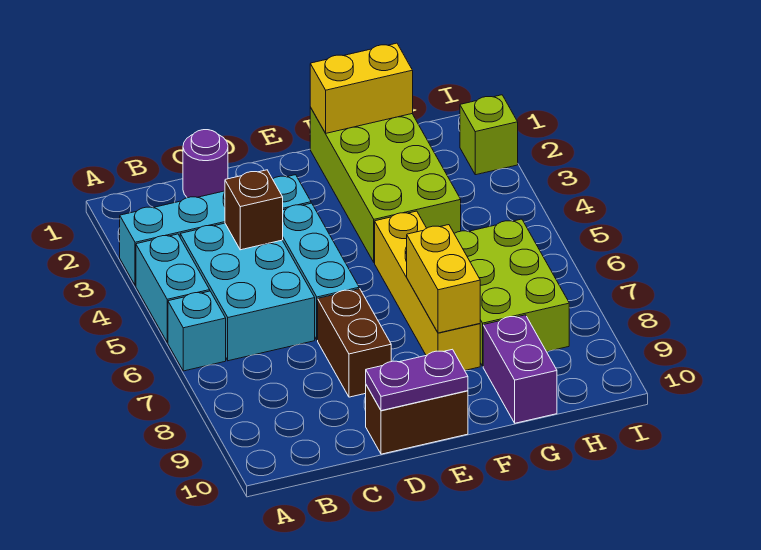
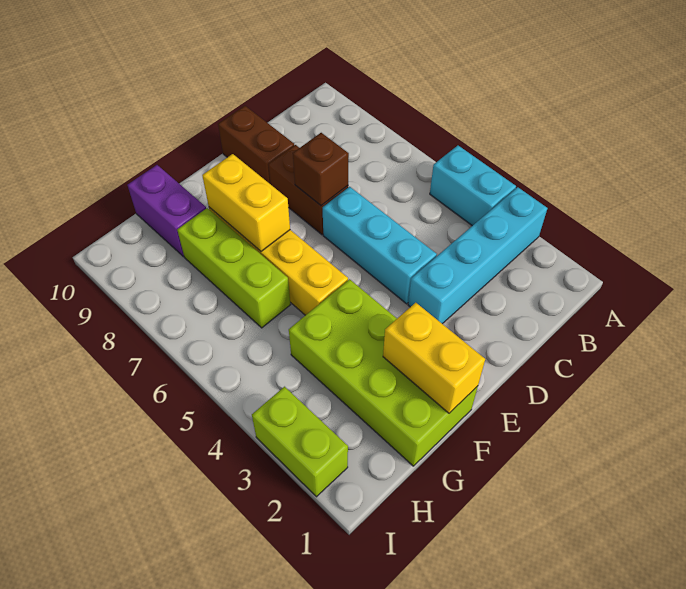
cyan 1x1 brick [168,291,226,371] -> none
cyan 2x3 brick [180,223,315,361] -> none
purple 1x1 round brick [183,130,228,198] -> none
brown 1x1 brick [225,170,283,250] -> brown 1x1 brick moved to [293,133,349,206]
brown 1x2 brick [366,385,468,454] -> brown 1x2 brick turned to [218,106,294,184]
purple 1x2 plate [366,349,468,411] -> none
yellow 1x2 brick [310,43,413,133] -> yellow 1x2 brick turned to [383,303,485,413]
lime 2x3 brick [454,219,569,366] -> lime 1x3 brick [177,208,291,328]
lime 1x1 brick [460,95,518,175] -> lime 1x2 brick [252,387,348,497]

